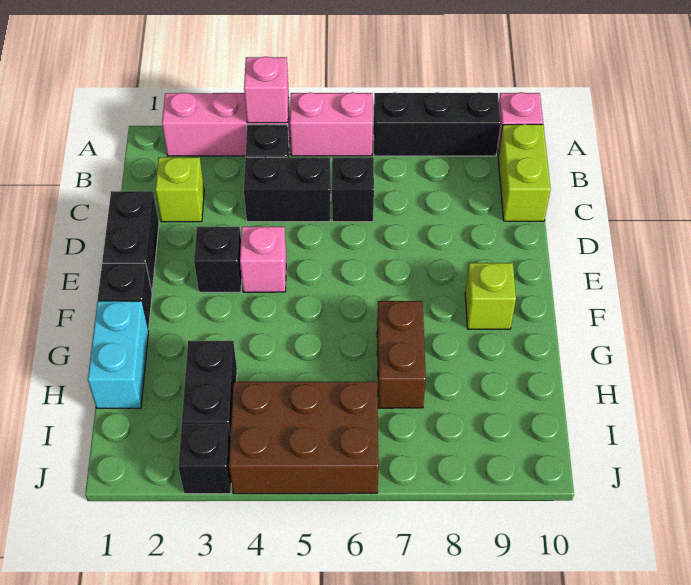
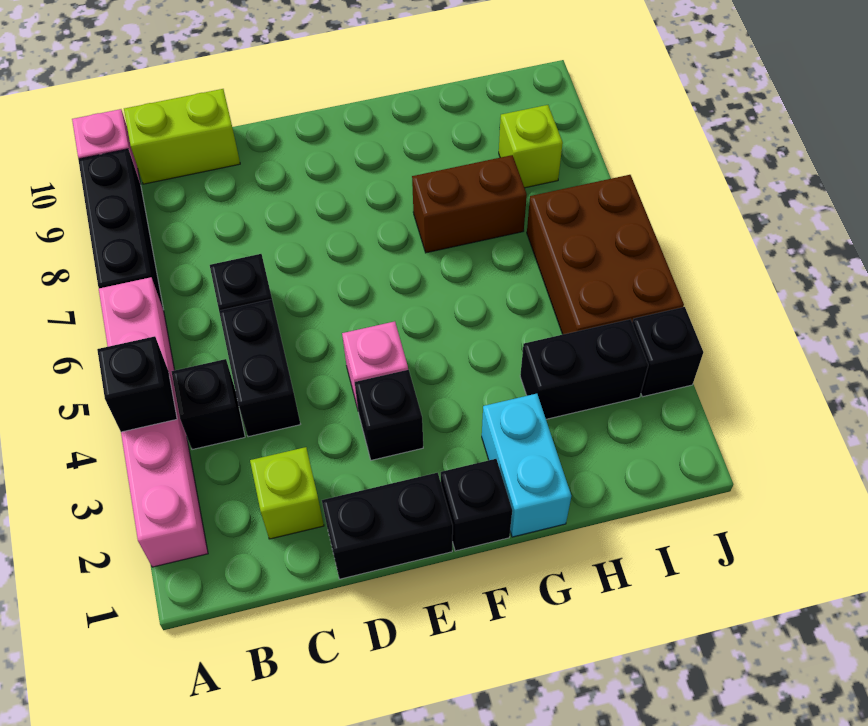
pink 1x1 brick [244,57,289,123] -> black 1x1 brick [97,336,177,432]
lime 1x1 brick [465,263,516,329] -> lime 1x1 brick moved to [499,105,563,188]
cyan 1x2 brick [88,301,149,408] -> cyan 1x2 brick turned to [482,394,571,537]

